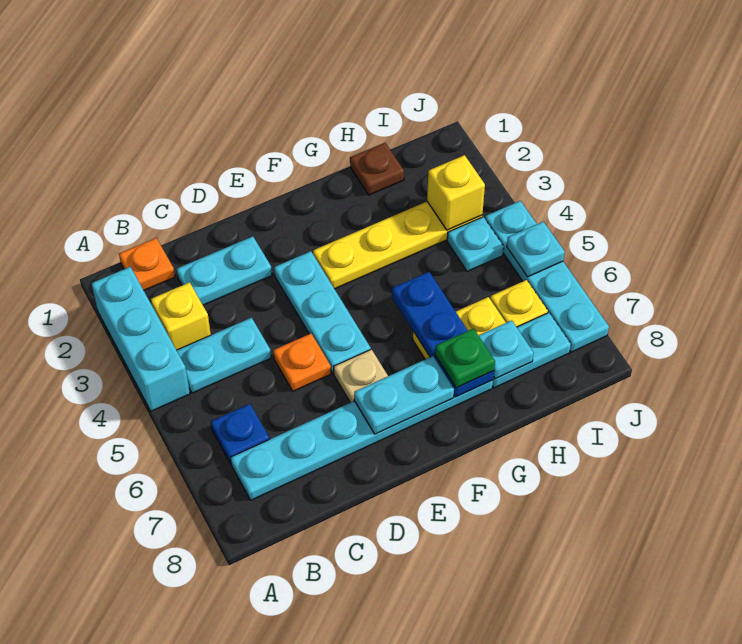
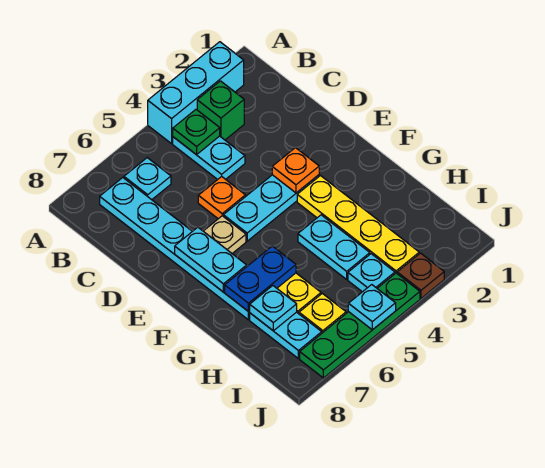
orange 1x1 plate [119,238,175,290] -> orange 1x1 plate moved to [272,148,319,193]
yellow 1x1 brick [151,282,211,350] -> green 1x1 brick [197,81,244,140]
blue 1x1 plate [211,404,269,463] -> cyan 1x1 plate [124,158,171,200]
cyan 1x2 plate [177,236,272,305] -> cyan 1x2 plate moved to [298,215,370,279]
blue 1x3 plate [392,272,494,397] -> blue 1x2 plate [225,246,296,312]
green 1x1 plate [435,328,495,388] -> green 1x1 plate moved to [173,110,220,155]
brown 1x1 plate [350,143,404,195] -> brown 1x1 plate moved to [397,253,444,298]
yellow 1x1 brick [427,155,485,230] -> none
cyan 1x4 plate [485,201,609,352] -> green 1x4 plate [300,273,420,378]

